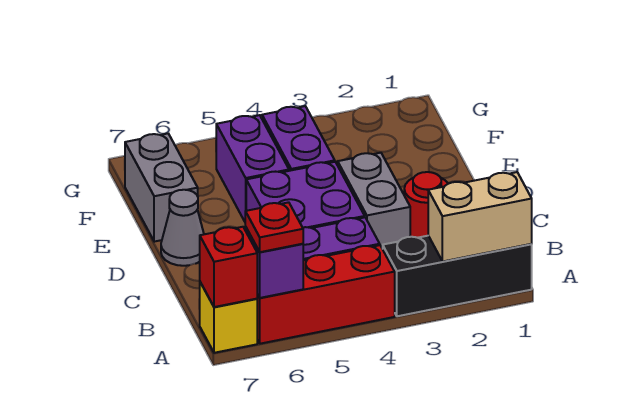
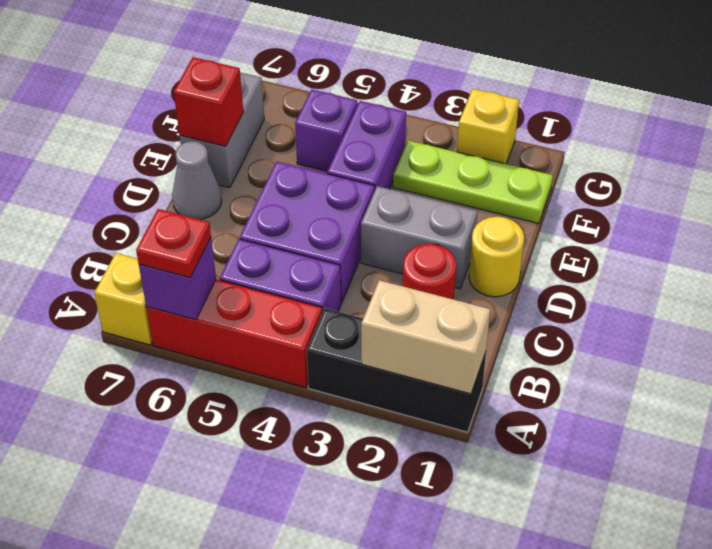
red 1x1 brick [200,227,258,307] -> red 1x1 brick moved to [174,57,243,146]
grey 1x2 brick [338,153,410,249] -> grey 1x2 brick turned to [361,186,478,289]
none -> yellow 1x1 round brick [469,217,524,297]
purple 1x2 brick [216,115,289,221] -> purple 1x1 brick [295,90,357,171]
none -> lime 1x3 plate [393,140,553,223]
none -> yellow 1x1 brick [457,89,519,164]

